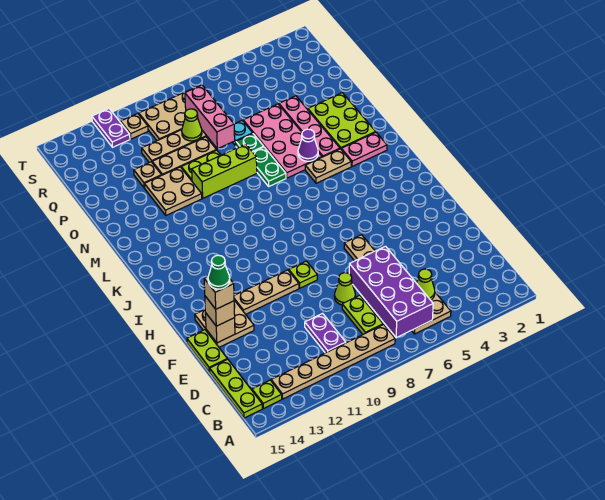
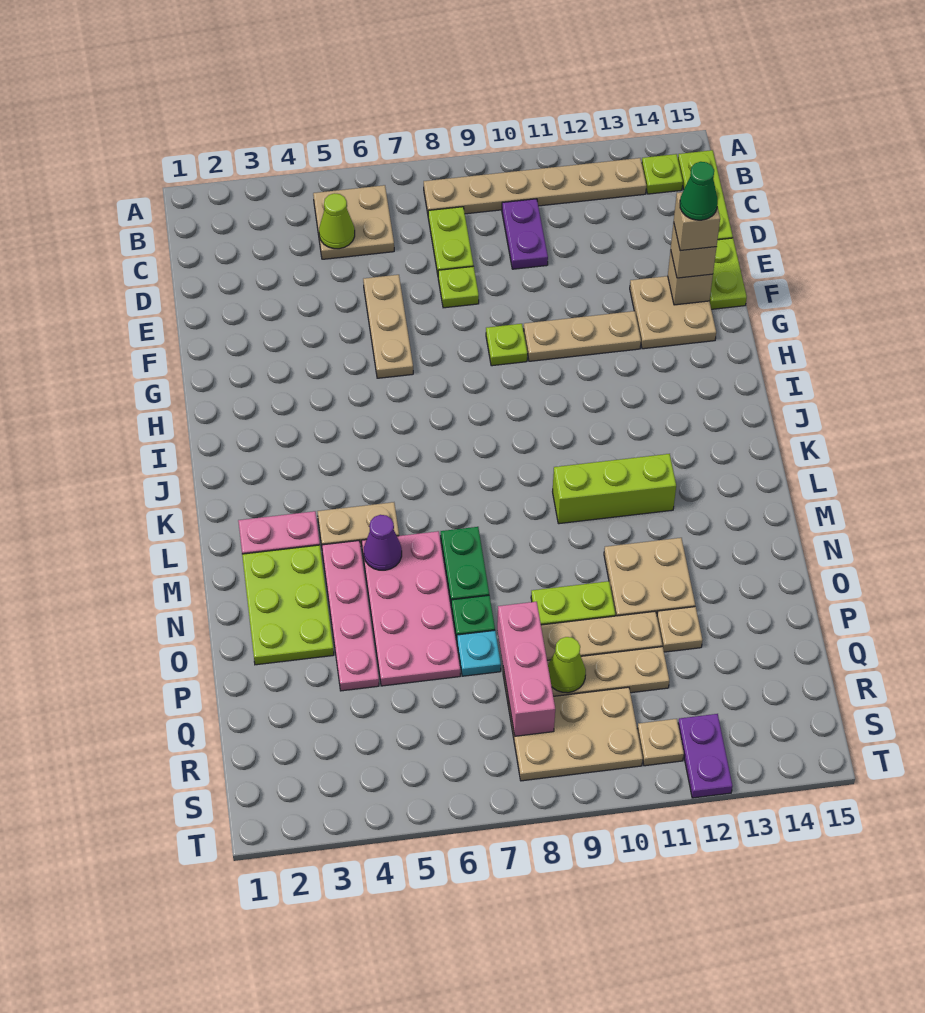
purple 2x4 brick [349,246,433,338] -> none
lime 1x1 cone [334,272,355,305] -> lime 1x1 plate [438,266,479,308]
lime 1x3 brick [192,144,257,198] -> lime 1x3 brick moved to [553,454,676,524]

